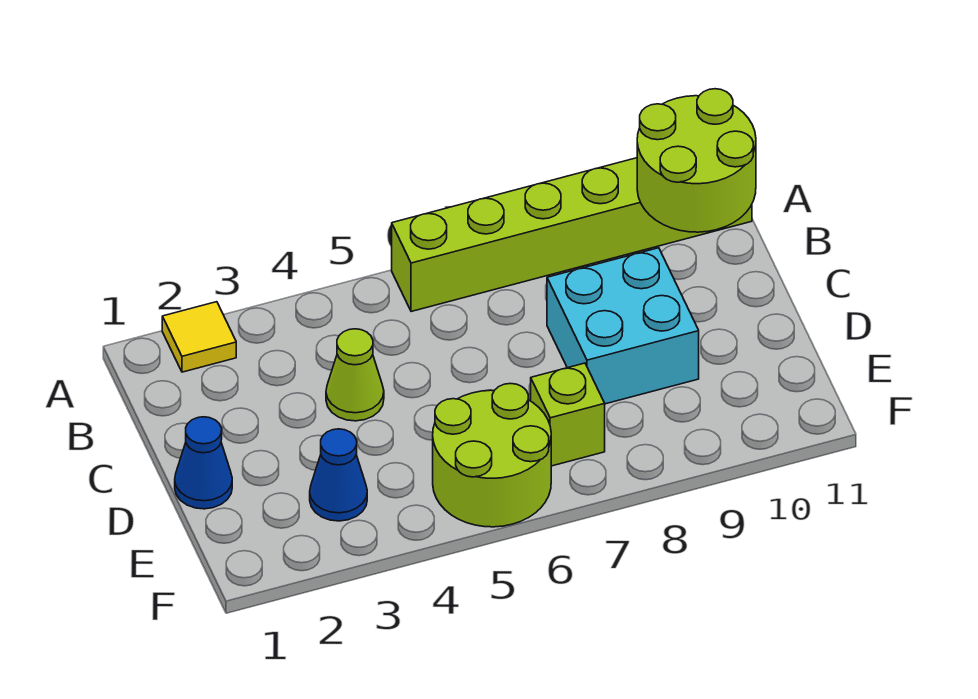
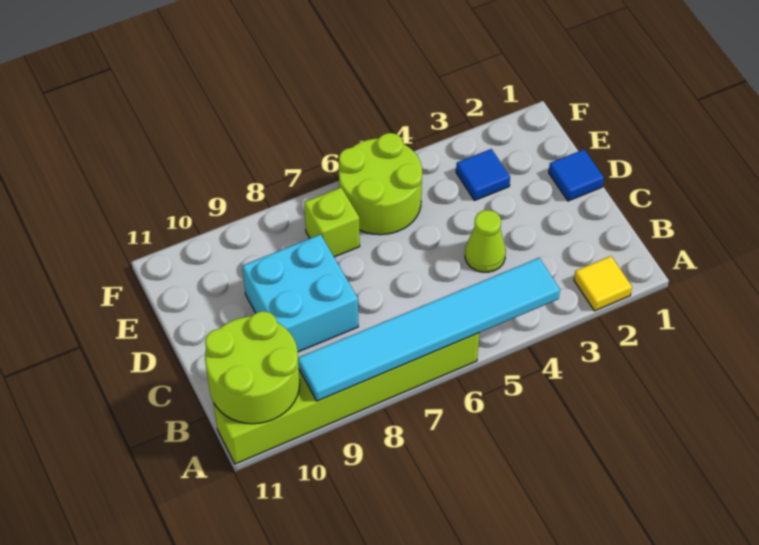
none -> cyan 1x6 tile [298,258,560,401]
blue 1x1 cone [175,417,232,509] -> blue 1x1 tile [549,149,604,201]
blue 1x1 cone [310,429,367,521] -> blue 1x1 tile [456,149,510,201]

